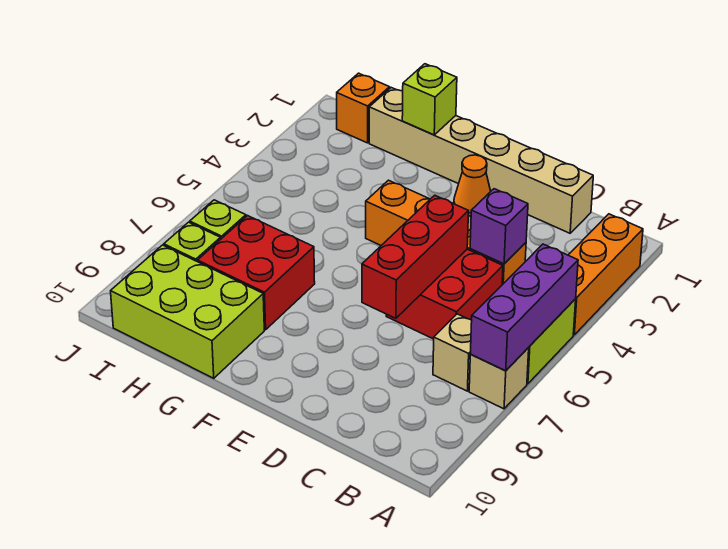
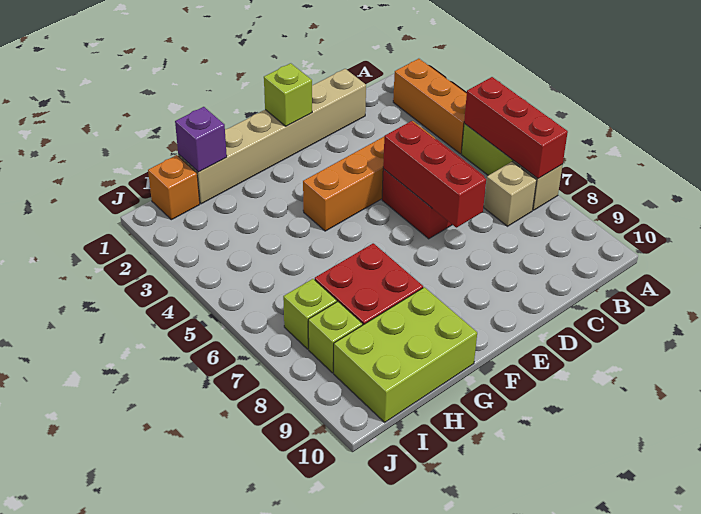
purple 1x3 brick [470,244,578,371] -> red 1x3 brick [464,77,568,179]
purple 1x1 brick [470,189,528,264] -> purple 1x1 brick moved to [175,107,227,172]
orange 1x1 cone [454,155,491,216] -> none
lime 1x1 brick [402,64,457,135] -> lime 1x1 brick moved to [264,63,312,126]

